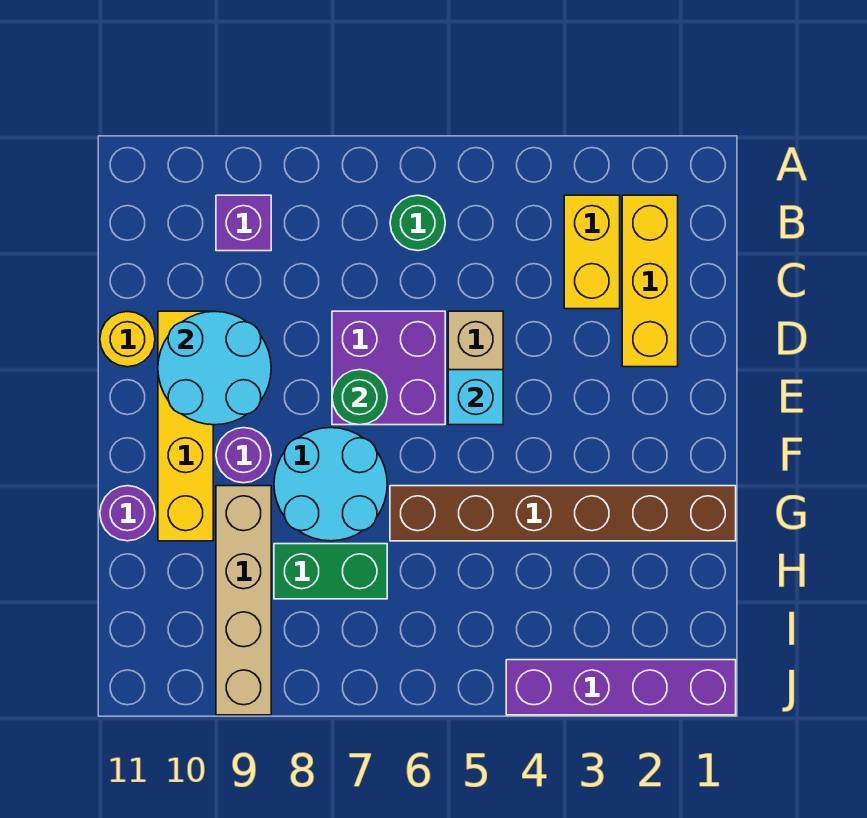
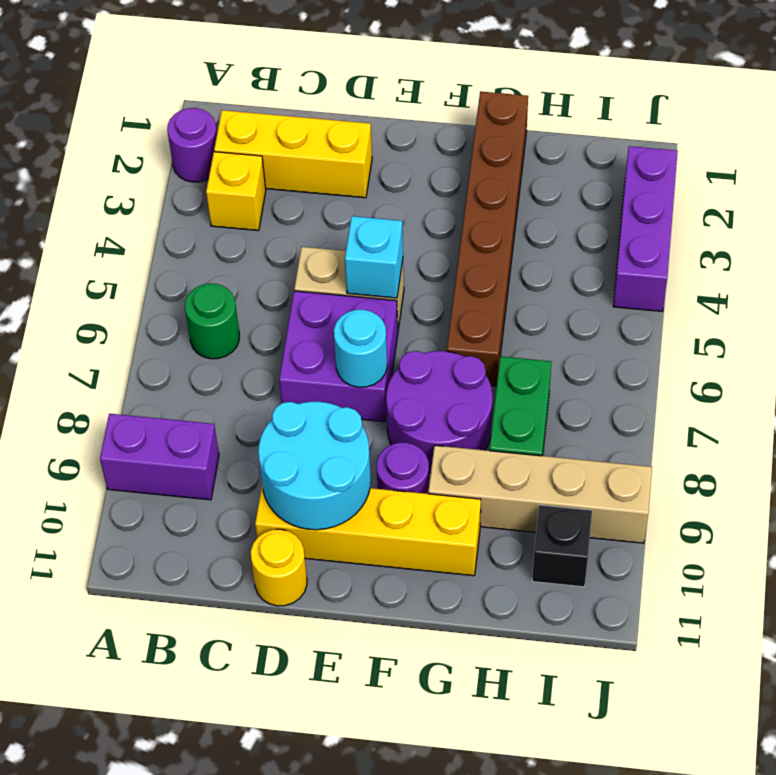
yellow 1x2 brick [564,195,620,309] -> yellow 1x1 brick [206,152,266,231]
purple 1x1 brick [216,195,271,251] -> purple 1x2 brick [100,414,219,500]
green 1x1 round brick [332,370,387,425] -> cyan 1x1 round brick [334,310,387,387]
cyan 2x2 round brick [274,428,387,541] -> purple 2x2 round brick [386,351,492,473]
purple 1x1 round brick [100,486,155,541] -> purple 1x1 round brick moved to [167,108,217,182]
none -> black 1x1 brick [532,505,592,587]
purple 1x4 brick [506,660,736,715] -> purple 1x3 brick [613,146,678,311]

